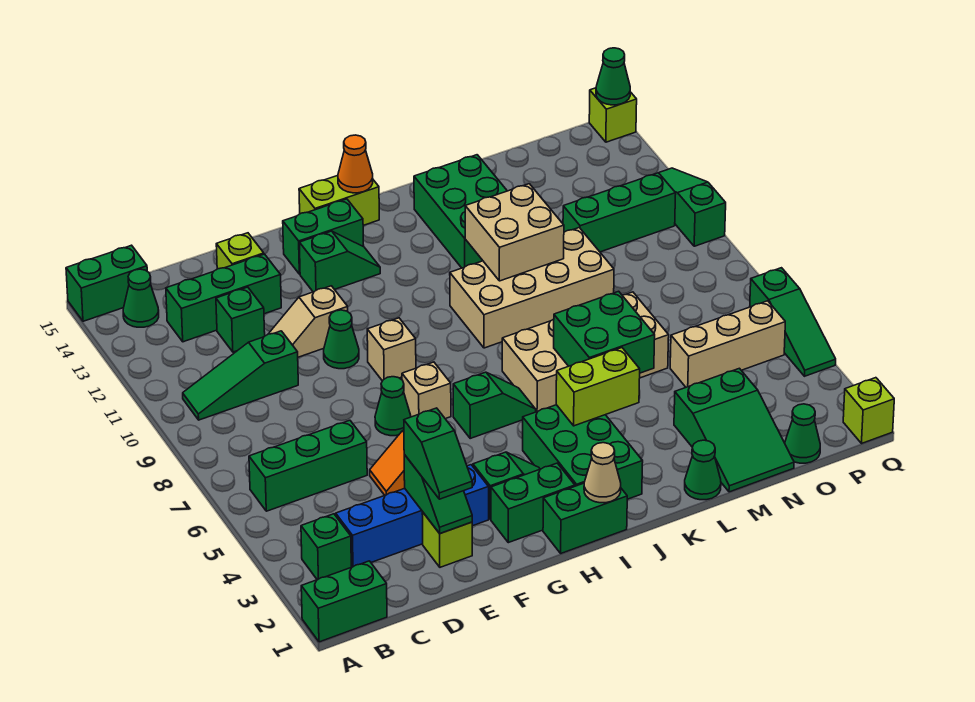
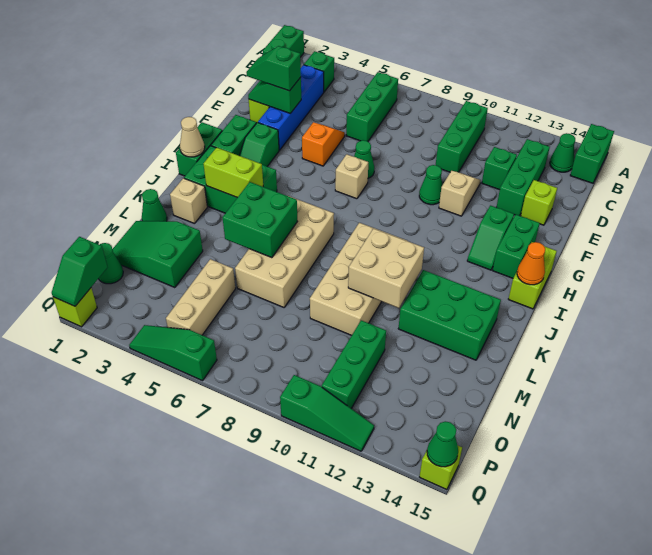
green 1x3 slope [183,331,298,420] -> green 1x3 brick [436,101,488,172]
tan 1x1 brick [367,318,416,381] -> tan 1x1 brick moved to [170,178,207,224]
green 1x2 slope [453,372,536,438] -> green 1x2 slope moved to [52,237,107,306]
lime 1x2 brick [556,348,640,426] -> lime 1x2 brick turned to [204,147,263,198]

